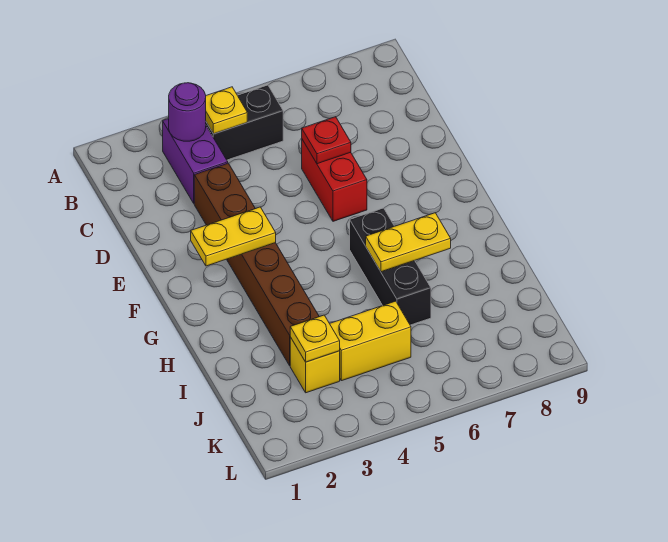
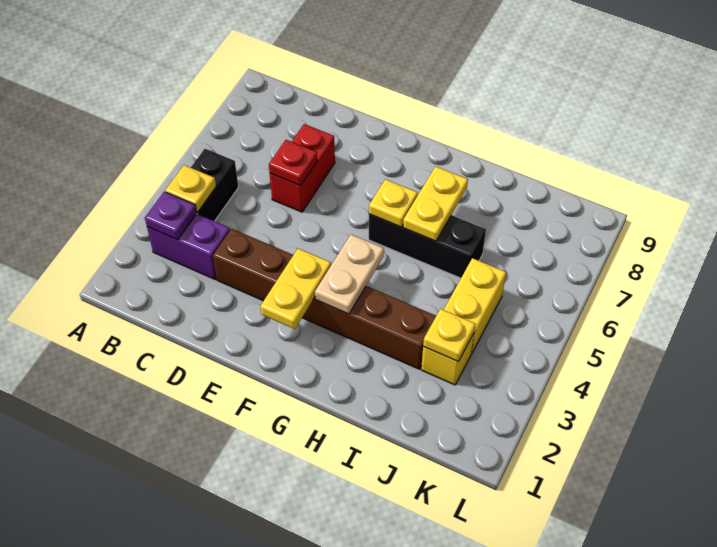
purple 1x1 round brick [169,83,206,141] -> purple 1x1 plate [145,192,197,240]
red 1x2 brick [302,140,367,221] -> red 1x2 brick turned to [270,124,335,212]
none -> tan 1x2 plate [315,235,384,314]
none -> yellow 1x1 plate [369,179,418,227]

